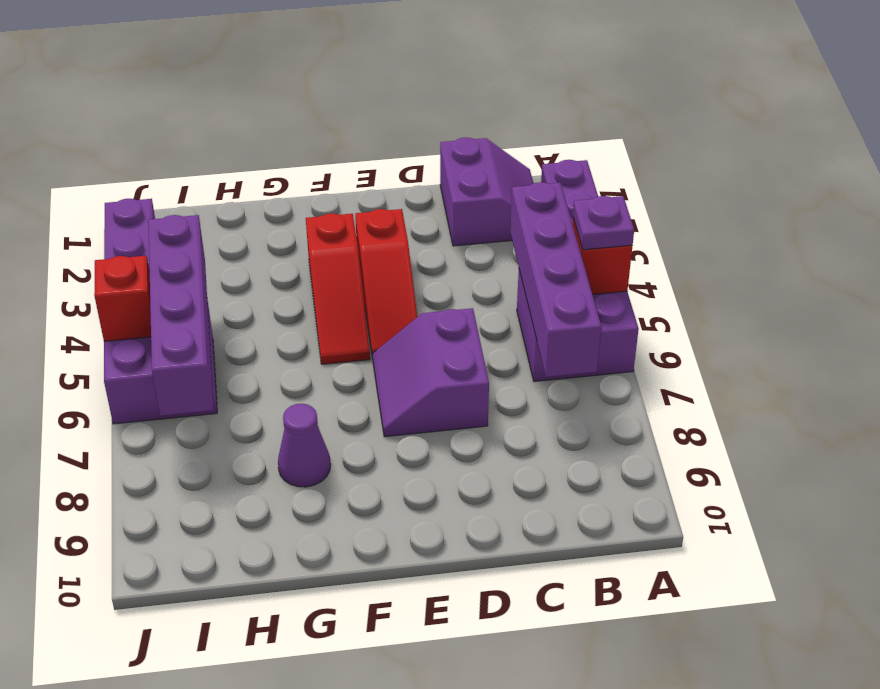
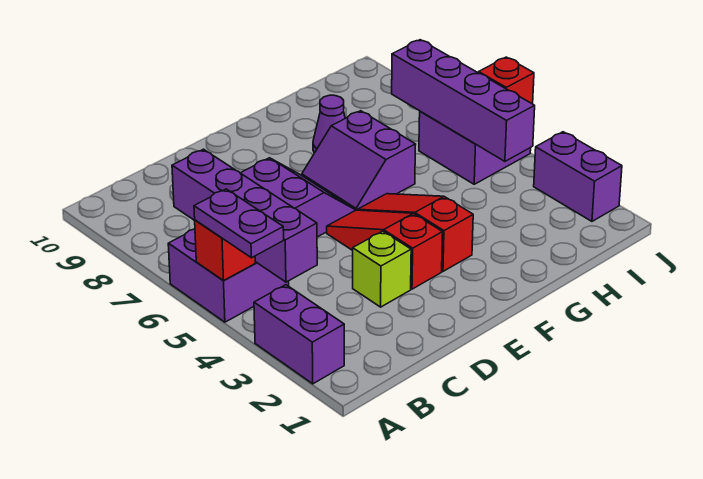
purple 1x1 plate [573,196,634,250] -> purple 1x2 plate [194,189,284,258]
purple 2x2 slope [440,137,534,246] -> purple 2x2 slope moved to [302,111,416,210]
none -> lime 1x1 brick [353,231,411,307]

